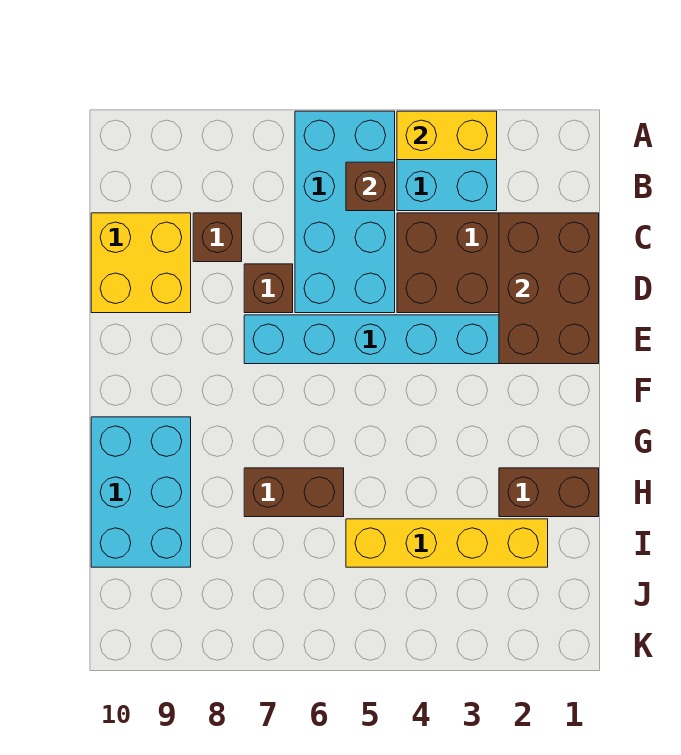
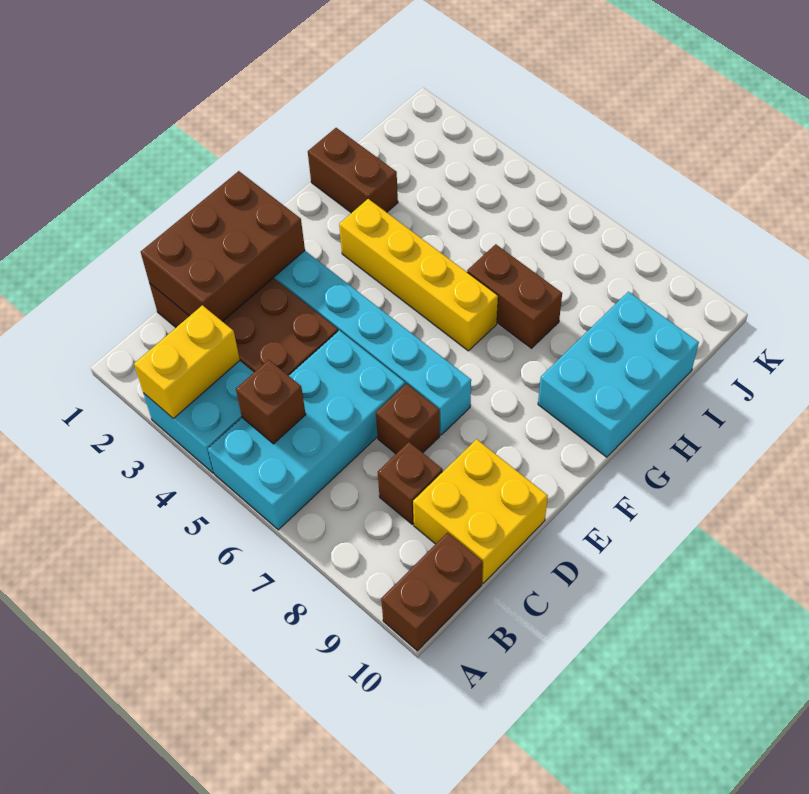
yellow 1x2 brick [397,111,497,160] -> yellow 1x2 brick turned to [134,305,240,418]
none -> brown 1x2 brick [381,533,483,651]
yellow 1x4 brick [346,519,548,567] -> yellow 1x4 brick moved to [339,199,498,351]

